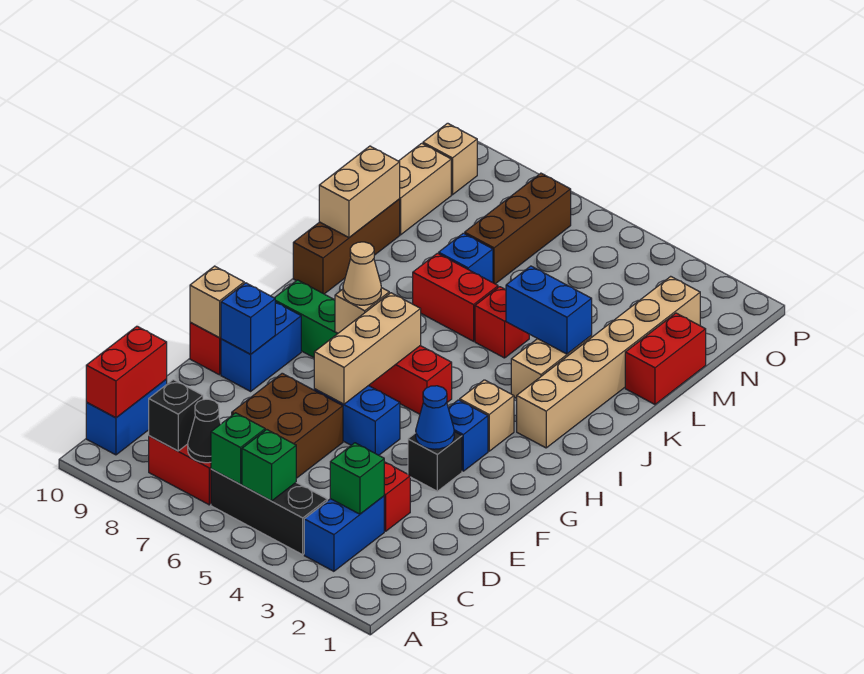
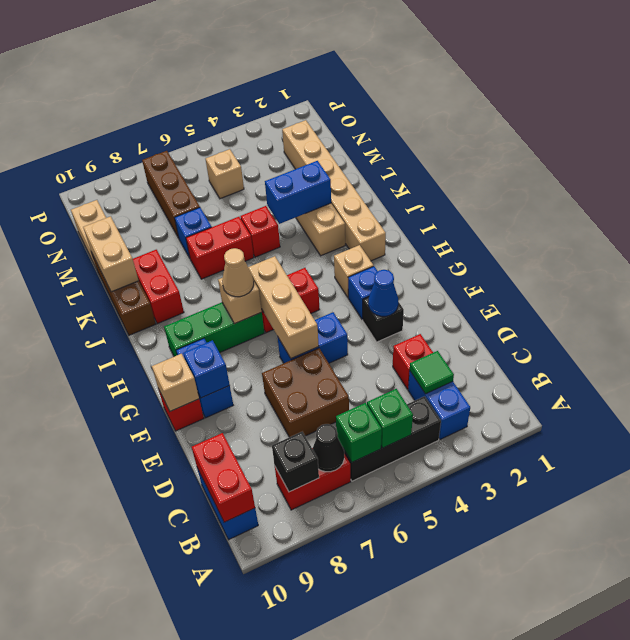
green 1x1 brick [330,443,384,514] -> green 1x1 tile [410,351,454,394]
red 1x2 brick [625,313,706,404] -> red 1x2 brick moved to [133,250,184,324]
tan 1x1 brick [423,123,477,195] -> tan 1x1 brick moved to [206,149,244,199]

